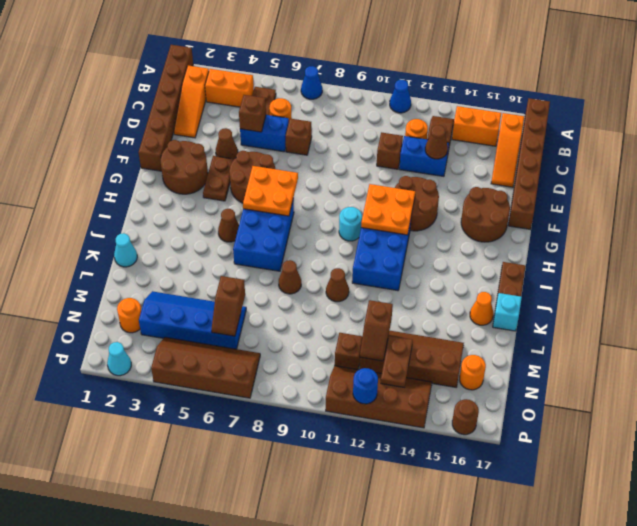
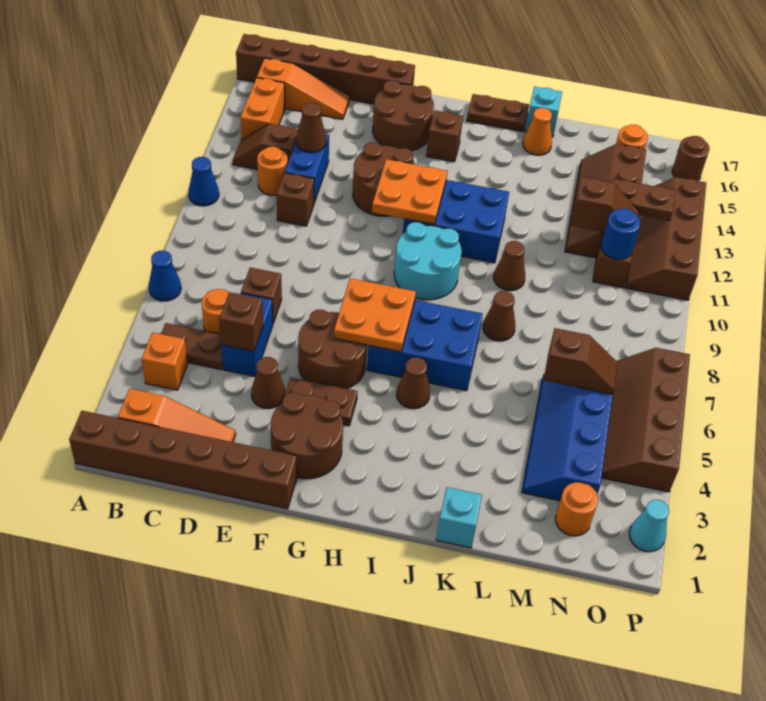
orange 1x2 brick [205,69,254,107] -> orange 1x1 brick [142,332,188,390]
cyan 1x1 round brick [339,207,362,241] -> cyan 2x2 round brick [394,222,462,300]
none -> brown 1x1 brick [426,111,463,162]
cyan 1x1 cone [114,233,137,267] -> cyan 1x1 brick [436,487,482,548]
blue 1x1 round brick [353,368,378,404] -> blue 1x1 round brick moved to [601,209,640,259]

